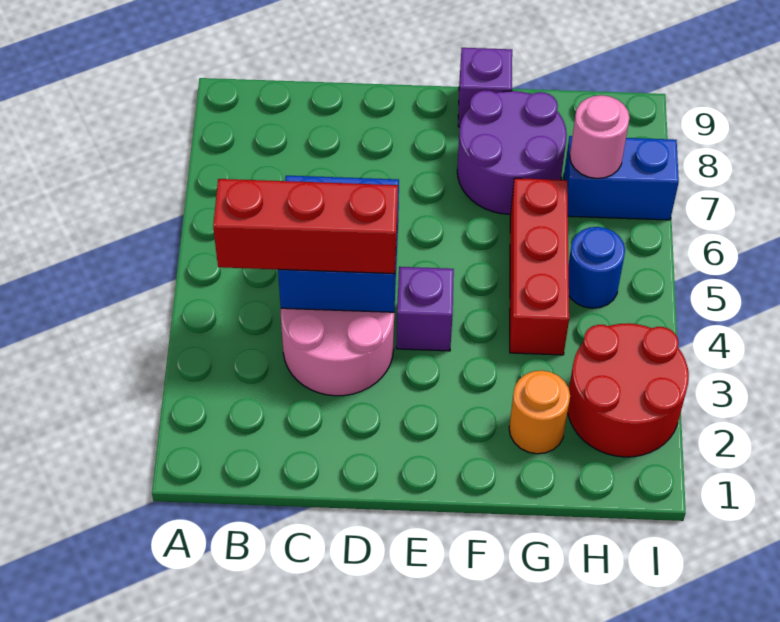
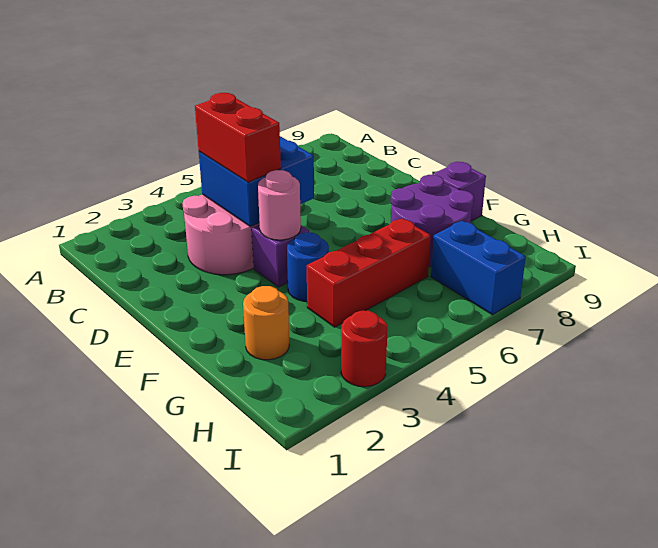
red 1x3 brick [213,179,398,274] -> red 1x2 brick [195,93,281,182]
red 2x2 round brick [568,323,689,457] -> red 1x1 round brick [341,311,388,387]
blue 1x1 round brick [568,227,625,308] -> blue 1x1 round brick moved to [287,232,329,301]
pink 1x1 round brick [570,95,630,179] -> pink 1x1 round brick moved to [258,170,301,240]

